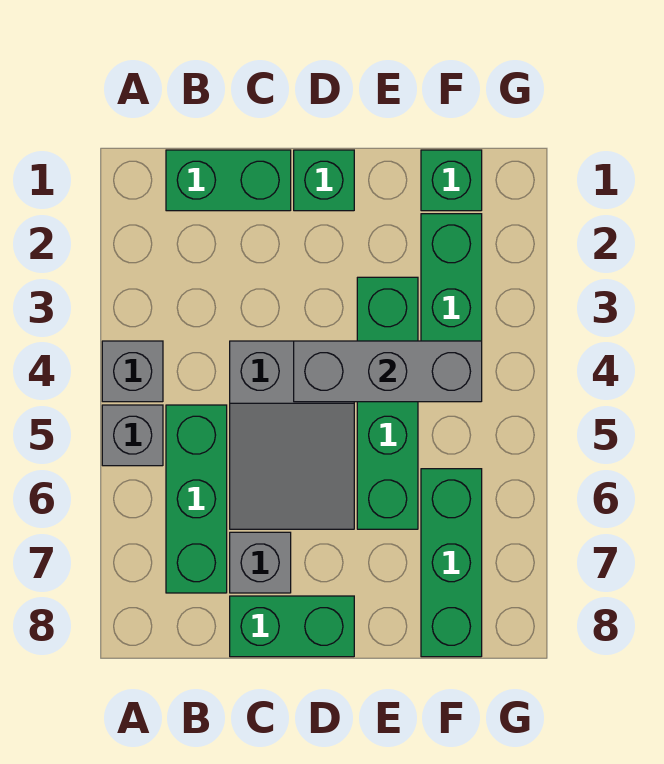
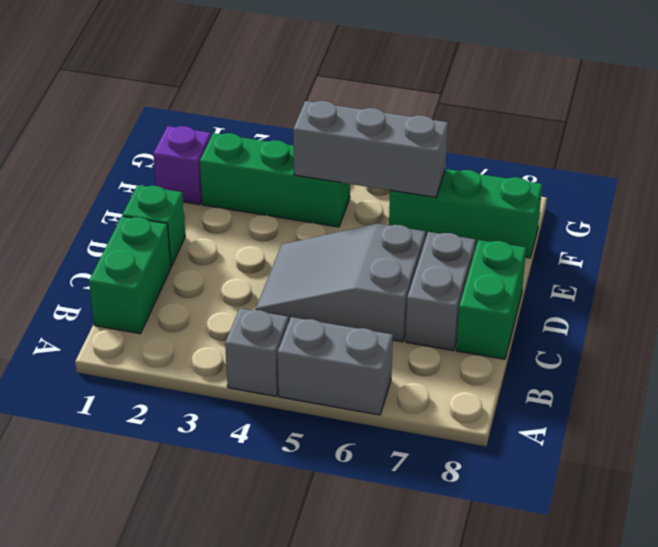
grey 1x1 brick [102,405,163,466] -> grey 1x2 brick [278,317,393,415]
green 1x3 brick [166,405,227,593] -> none
grey 2x3 slope [230,341,354,529] -> grey 2x3 slope turned to [256,224,426,342]
grey 1x1 brick [230,532,291,593] -> grey 1x2 brick [406,232,476,351]
grey 1x3 brick [294,341,482,402] -> grey 1x3 brick turned to [293,101,448,197]
green 1x4 brick [357,277,418,529] -> none
green 1x1 brick [421,150,482,211] -> purple 1x1 brick [153,126,211,205]

